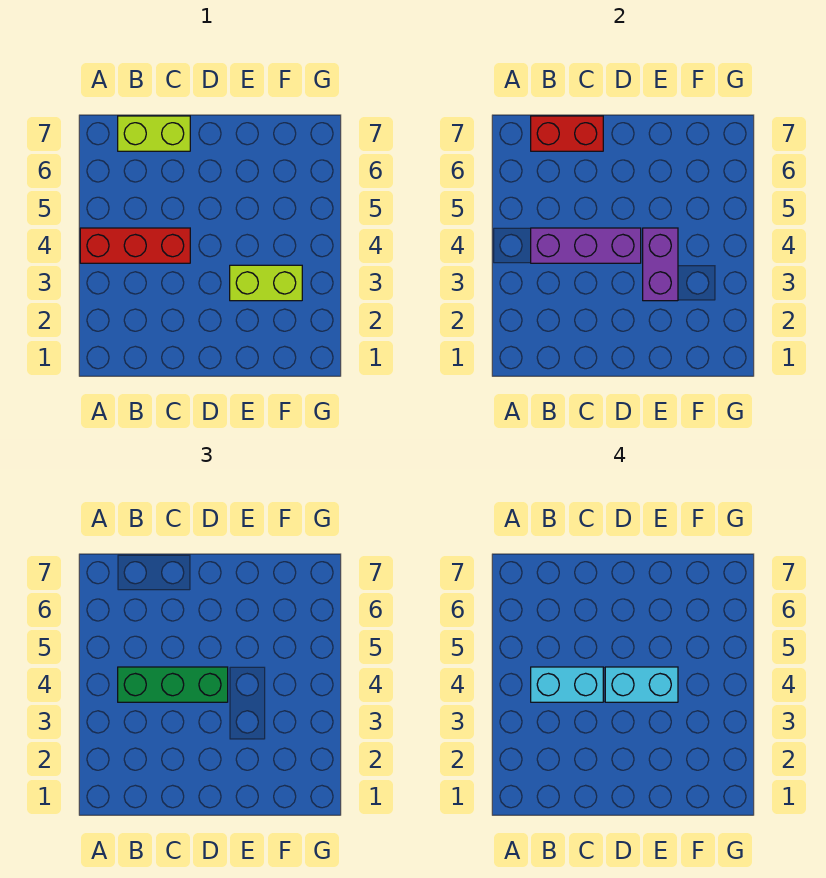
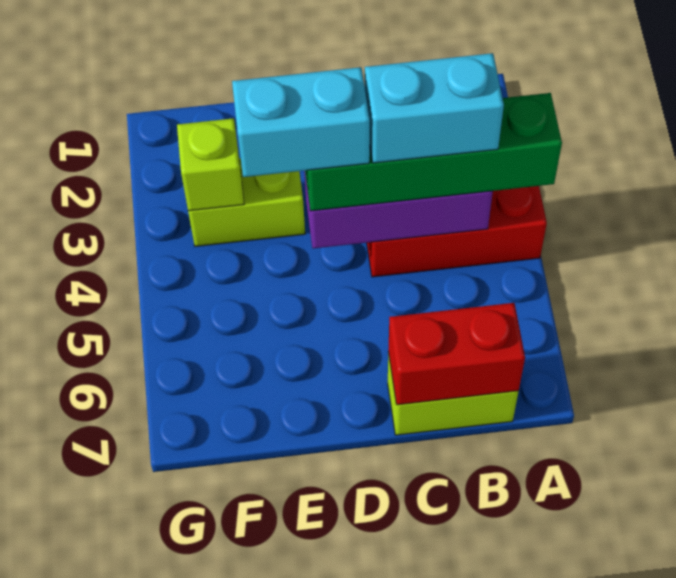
green 1x3 brick [118,667,228,702] -> green 1x4 brick [305,93,562,211]
purple 1x2 brick [643,228,678,301] -> none
none -> lime 1x1 brick [177,118,244,211]

